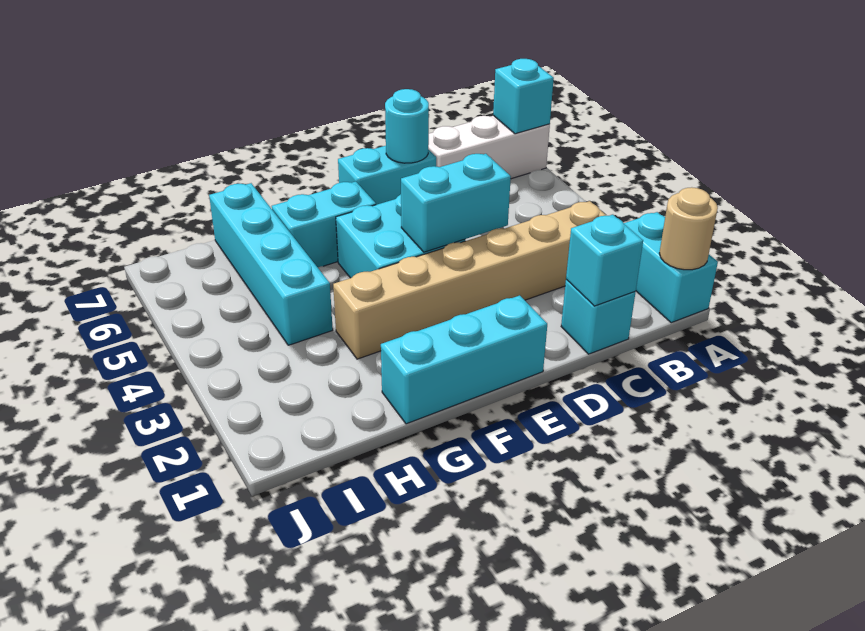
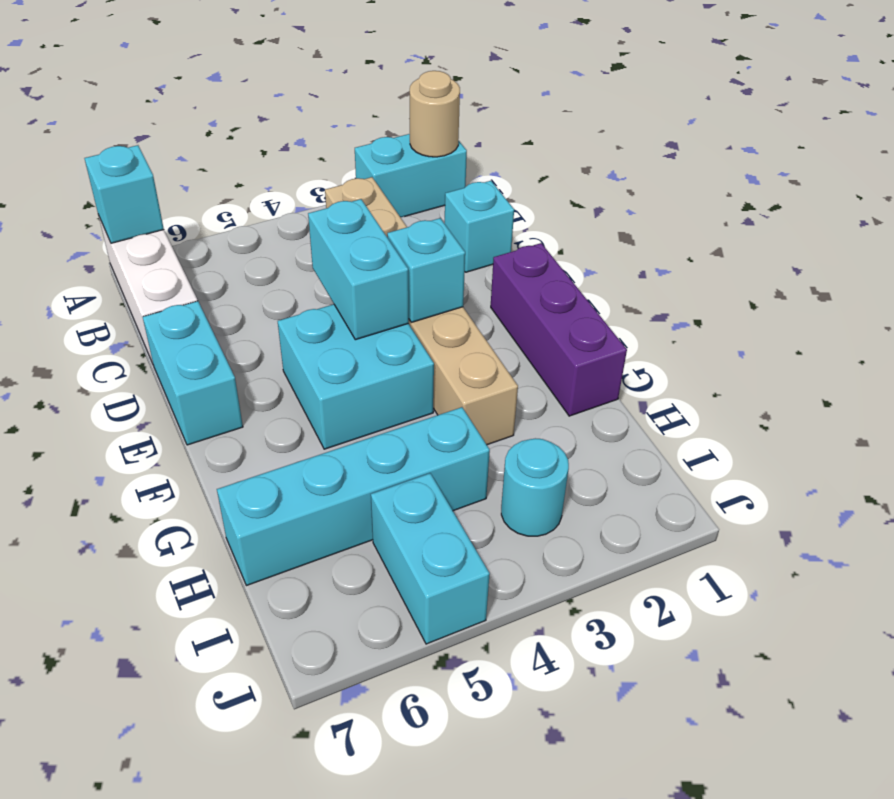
cyan 1x1 brick [566,215,643,306] -> cyan 1x1 brick moved to [387,218,465,322]
cyan 1x1 round brick [385,89,429,163] -> cyan 1x1 round brick moved to [501,438,569,536]
cyan 1x3 brick [381,295,547,424] -> purple 1x3 brick [491,243,627,416]
cyan 1x2 brick [272,182,376,267] -> cyan 1x2 brick moved to [371,473,490,644]

